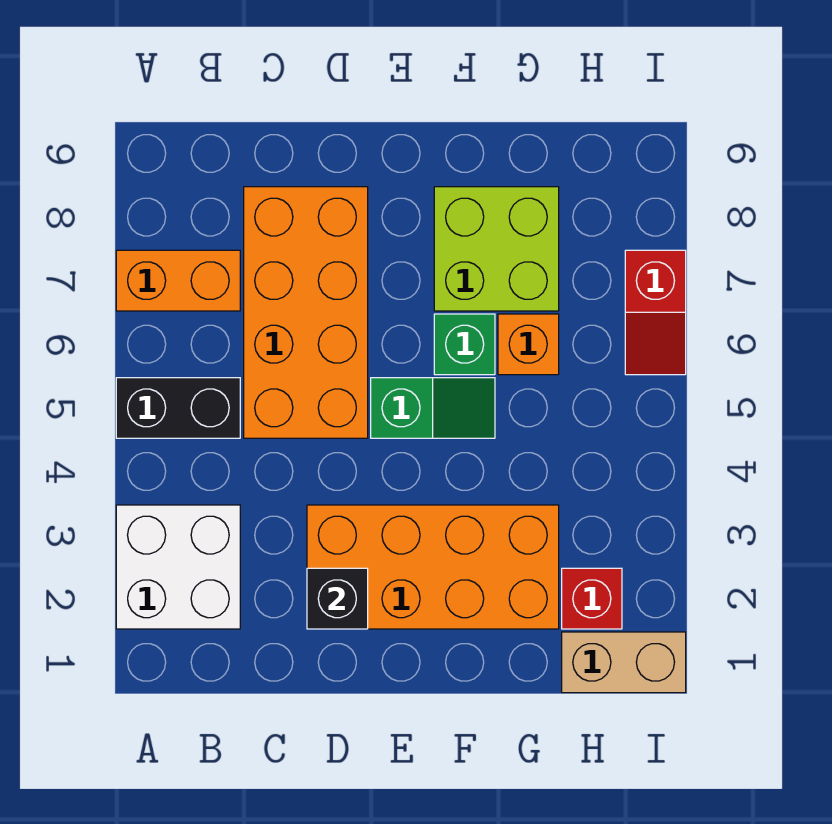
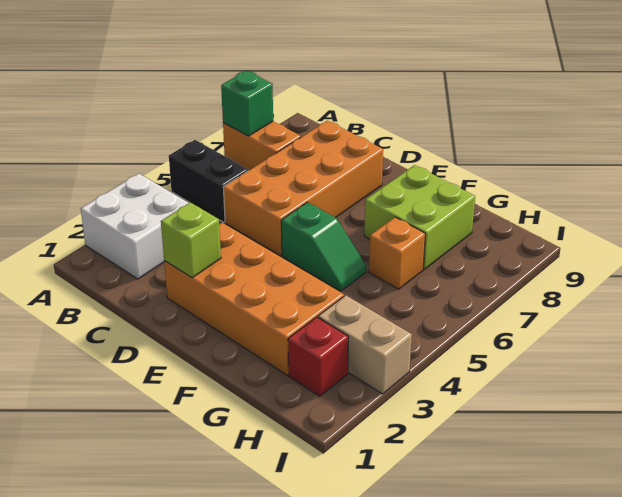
black 1x1 brick [307,568,368,629] -> lime 1x1 brick [161,202,221,278]
green 1x1 brick [434,314,495,375] -> green 1x1 brick moved to [221,71,273,136]
tan 1x2 brick [562,632,686,693] -> tan 1x2 brick moved to [318,295,412,394]
red 1x2 slope [625,250,686,375] -> none

